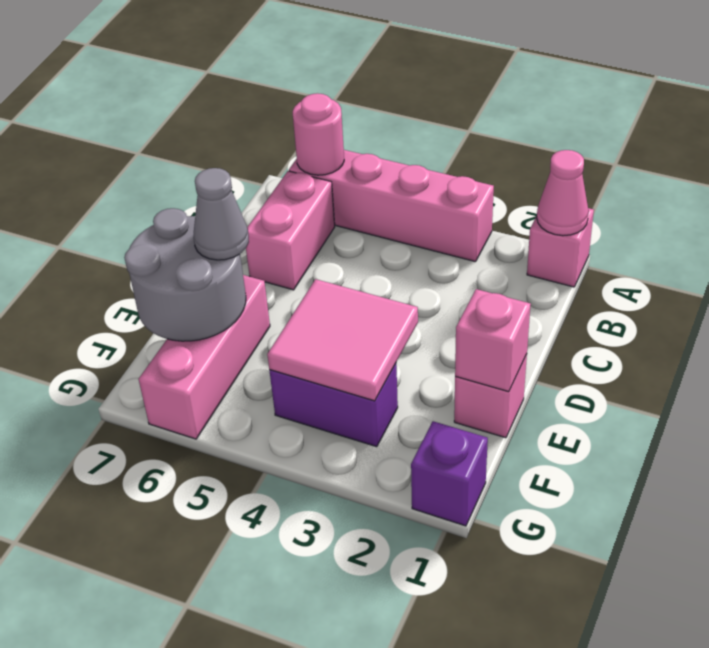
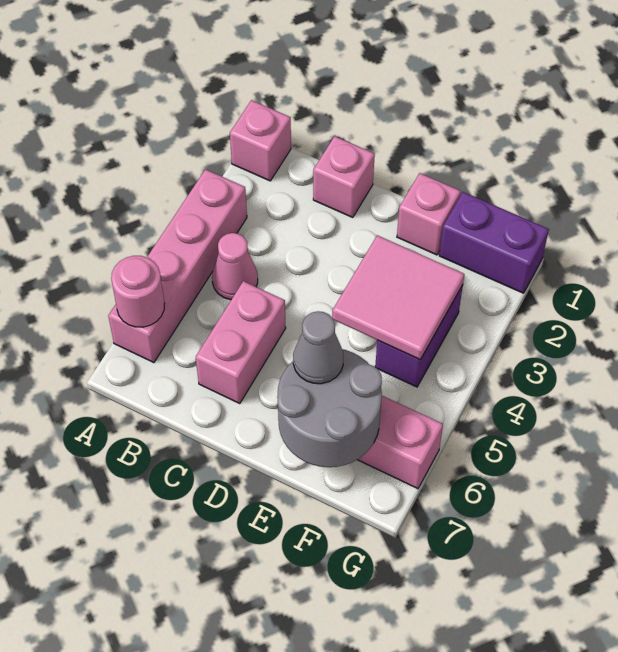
pink 1x1 cone [537,150,589,236] -> pink 1x1 cone moved to [212,233,258,300]
pink 1x2 brick [246,171,335,290] -> pink 1x2 brick turned to [196,281,286,404]
pink 1x1 brick [455,289,531,392] -> pink 1x1 brick moved to [313,136,375,218]
purple 1x1 brick [411,421,488,526] -> purple 1x2 brick [439,192,549,293]

